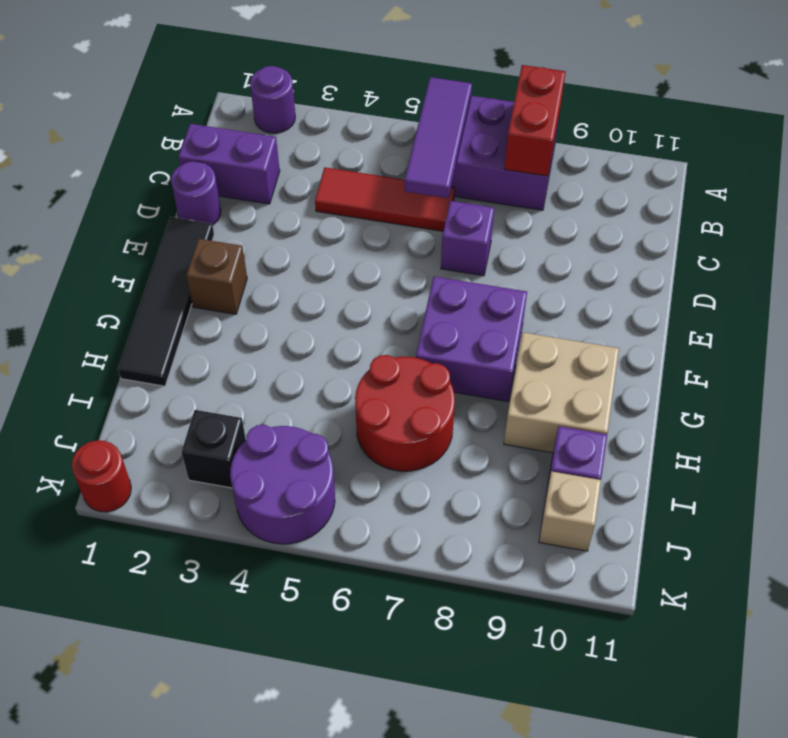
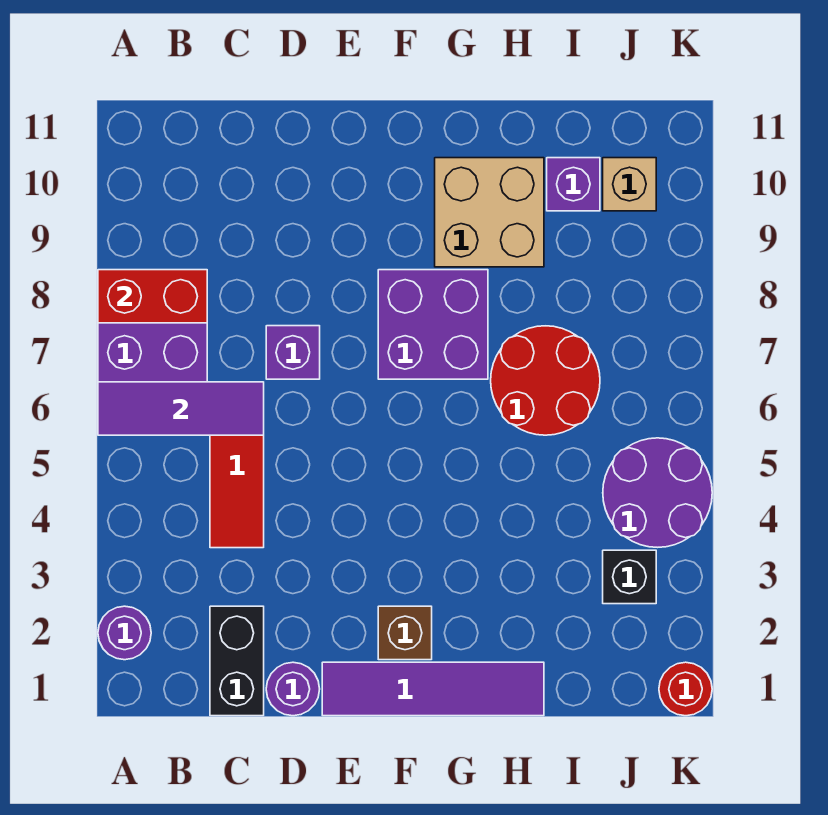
purple 1x2 brick [178,124,280,204] -> black 1x2 brick [210,606,264,716]
black 1x4 tile [118,217,214,386] -> purple 1x4 tile [322,662,544,716]

